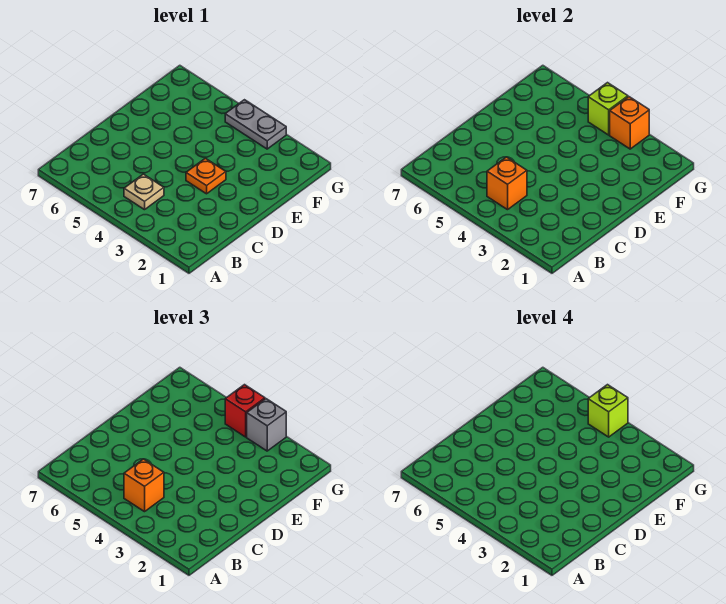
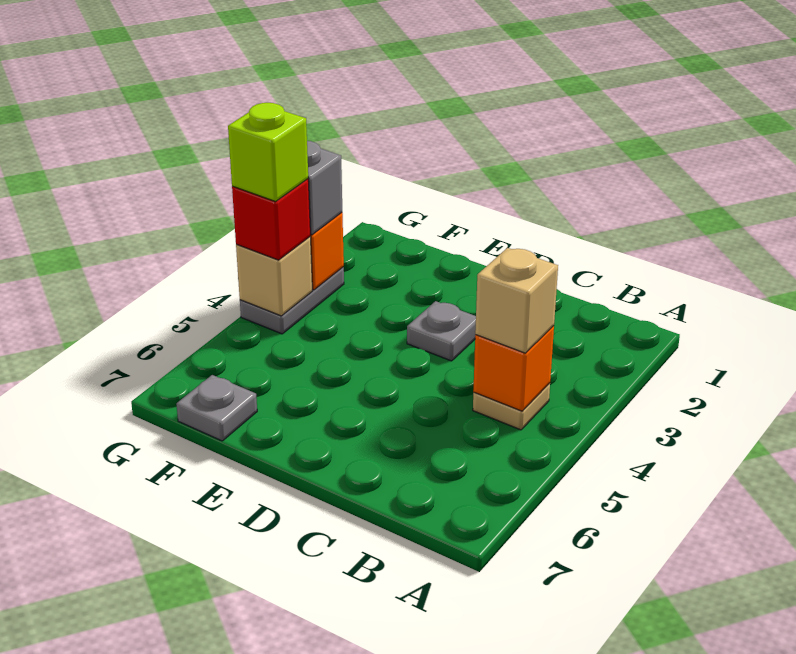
orange 1x1 brick [124,459,164,512] -> tan 1x1 brick [475,248,558,353]
orange 1x1 plate [186,158,226,194] -> grey 1x1 plate [407,301,476,361]
none -> grey 1x1 plate [176,375,257,441]
lime 1x1 brick [588,83,628,135] -> tan 1x1 brick [236,237,312,316]

